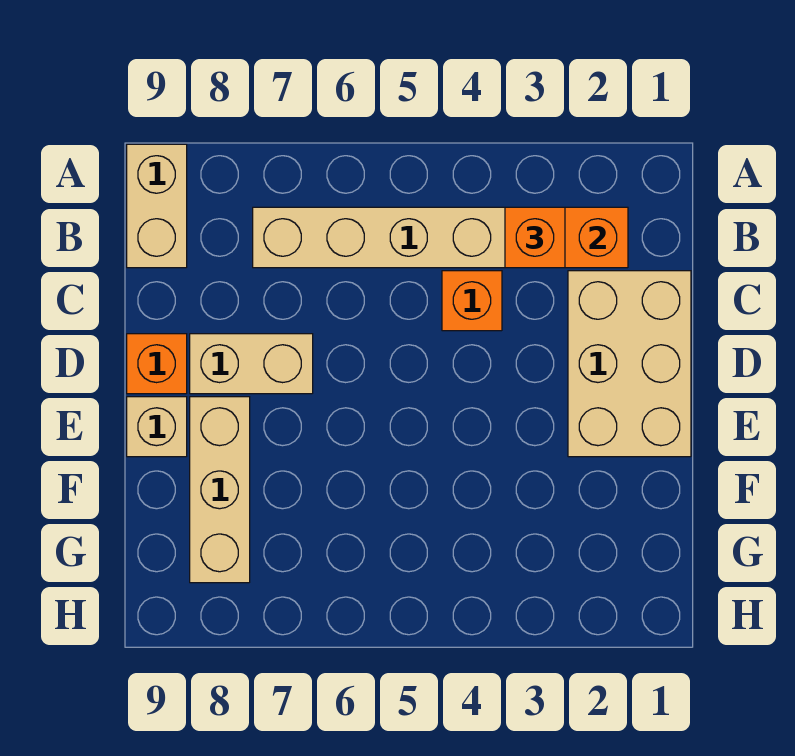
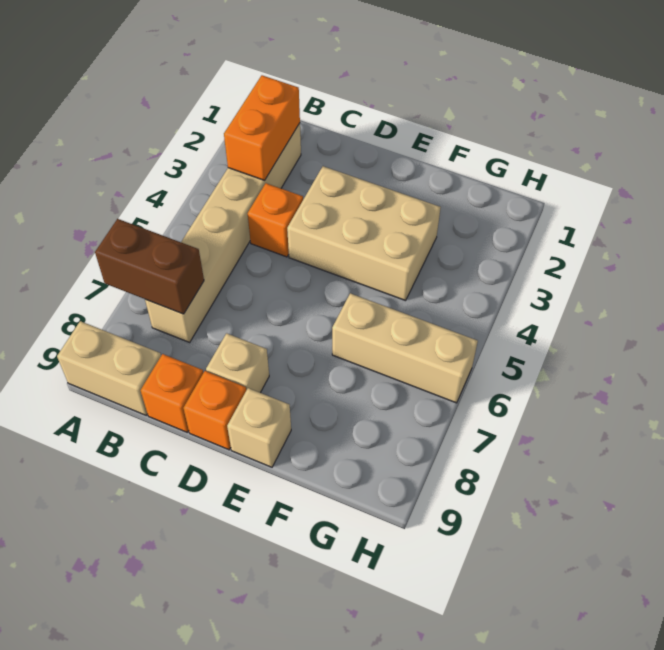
none -> brown 1x2 brick [95,219,204,314]
orange 1x1 brick [505,207,565,268] -> orange 1x1 brick moved to [141,354,203,432]
tan 2x3 brick [568,271,691,457] -> tan 2x3 brick moved to [287,166,441,301]
tan 1x2 brick [190,334,313,394] -> tan 1x1 brick [206,333,269,393]
tan 1x3 brick [190,397,250,583] -> tan 1x3 brick moved to [332,293,478,403]

